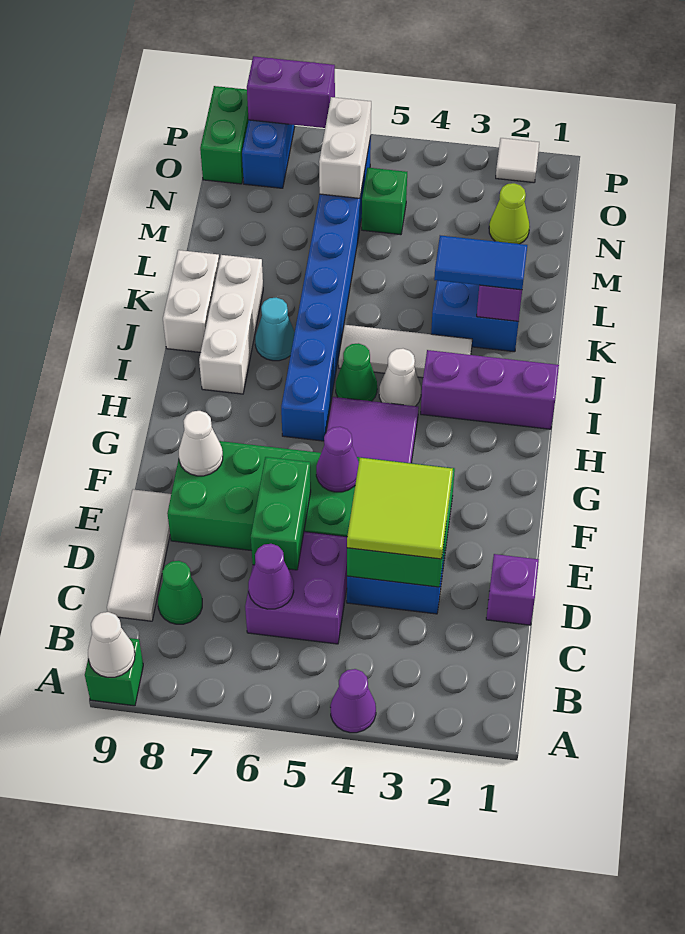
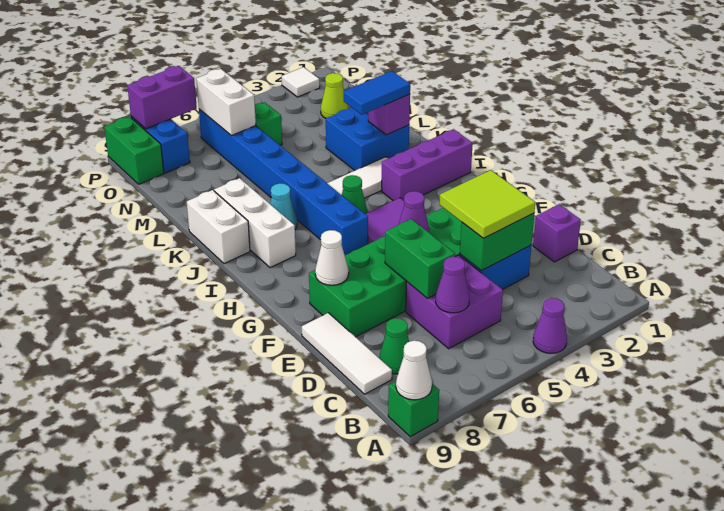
white 1x1 cone [379,349,421,406] -> none

